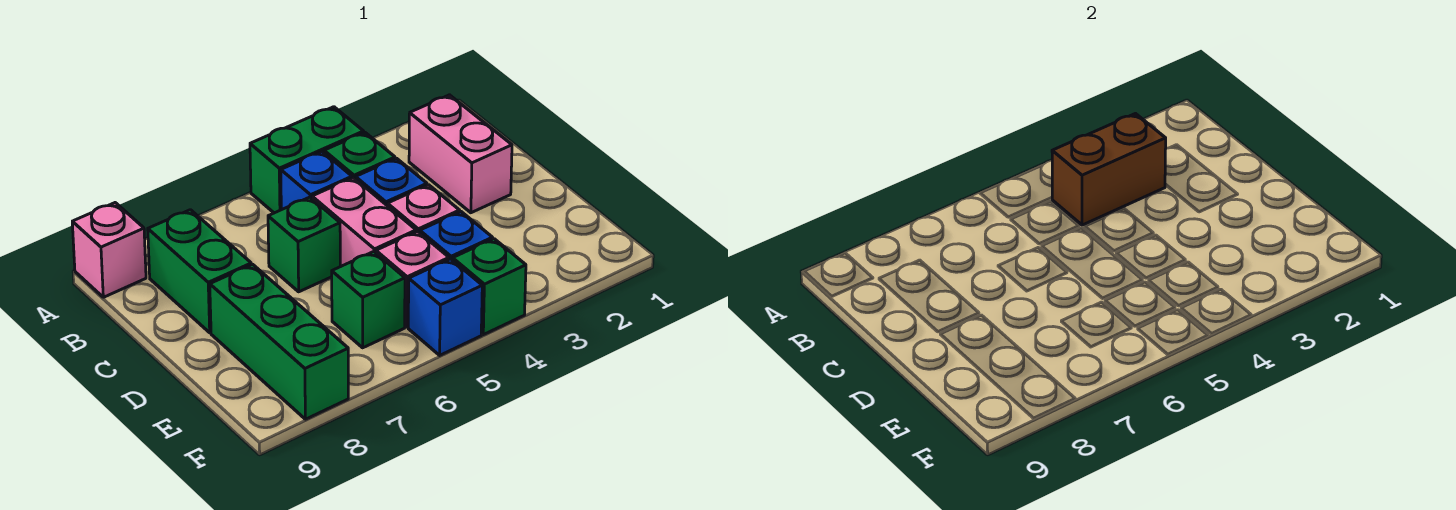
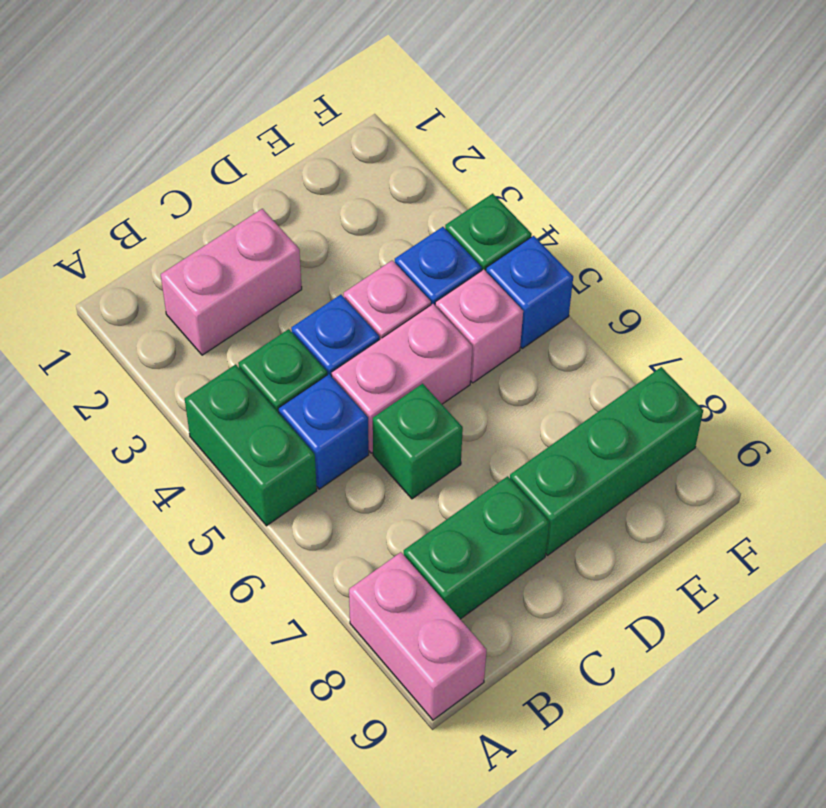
pink 1x1 brick [72,203,146,297] -> pink 1x2 brick [349,552,486,720]
brown 1x2 brick [1052,114,1166,225] -> none
green 1x1 brick [332,252,405,348] -> none

